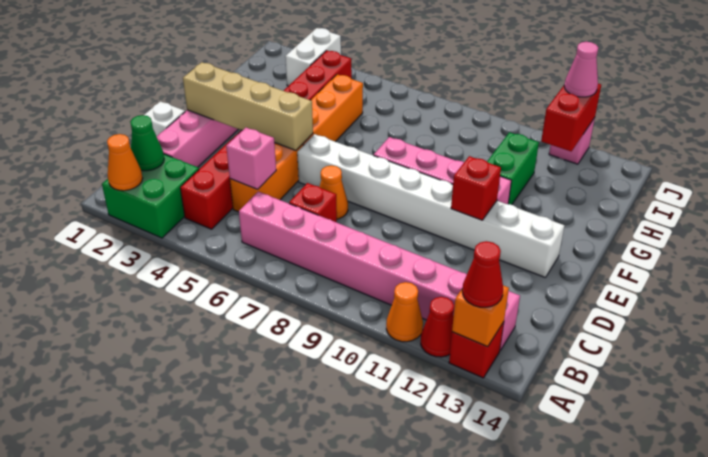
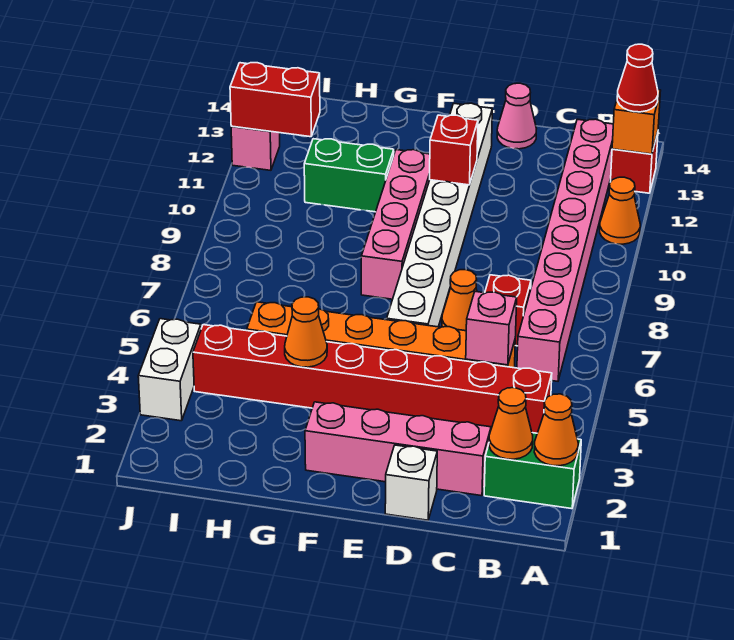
green 2x2 brick [102,154,199,238] -> green 1x2 brick [484,433,581,509]
red 1x1 cone [421,297,454,357] -> none
green 1x1 cone [130,115,164,171] -> orange 1x1 cone [489,388,533,459]
tan 1x4 brick [183,62,313,150] -> none
none -> orange 1x1 cone [285,297,327,367]
white 1x2 brick [285,28,341,86] -> white 1x2 brick turned to [138,319,201,421]
pink 1x1 cone [564,42,598,97] -> pink 1x1 cone moved to [497,83,536,149]

